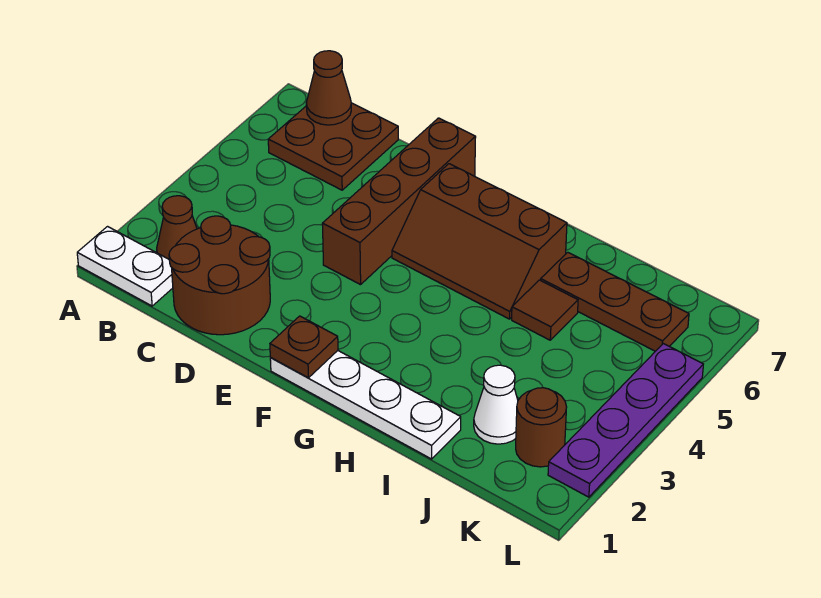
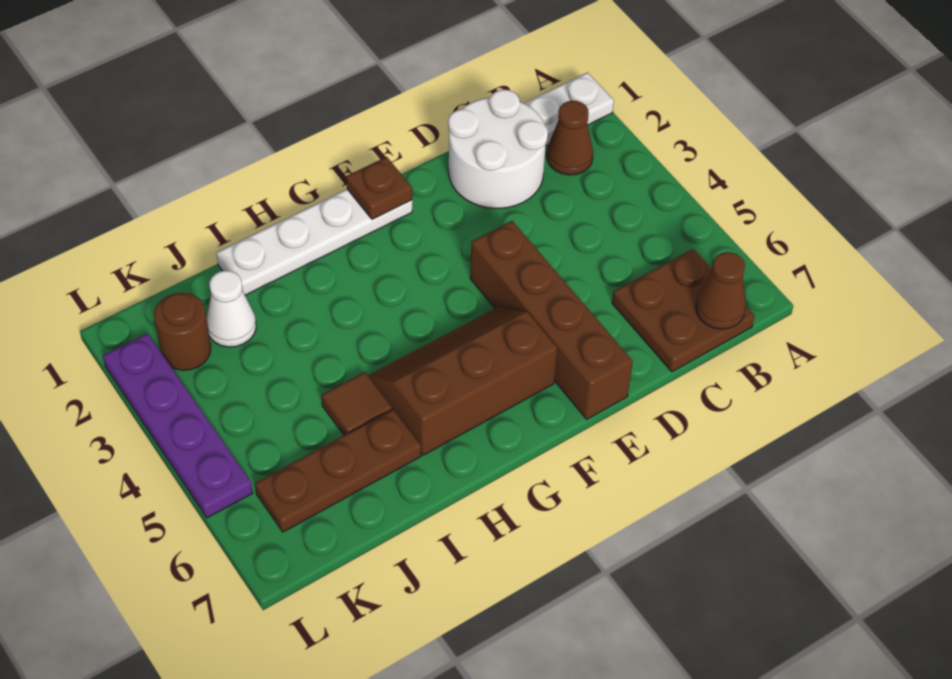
brown 2x2 round brick [169,216,270,335] -> white 2x2 round brick [448,90,548,208]

